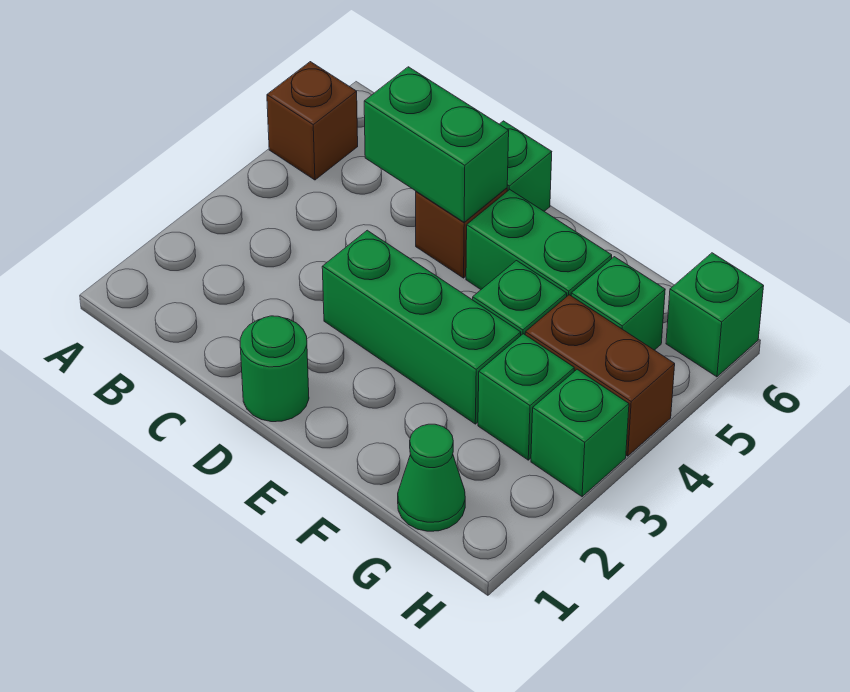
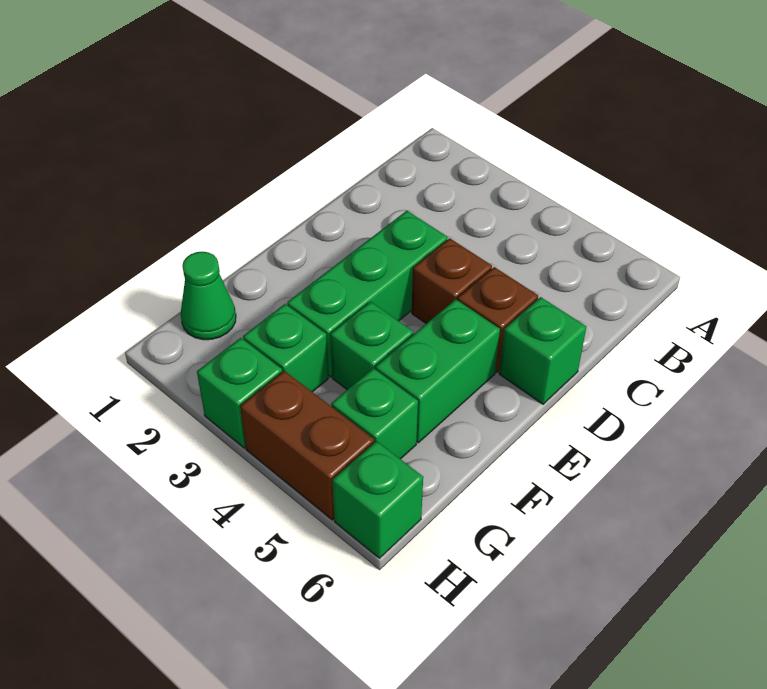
brown 1x1 brick [267,62,358,180] -> brown 1x1 brick moved to [412,238,492,324]
green 1x2 brick [364,67,509,222] -> none
green 1x1 round brick [240,316,309,422] -> none
brown 1x2 brick [525,295,675,456] -> brown 1x2 brick turned to [240,371,374,520]

